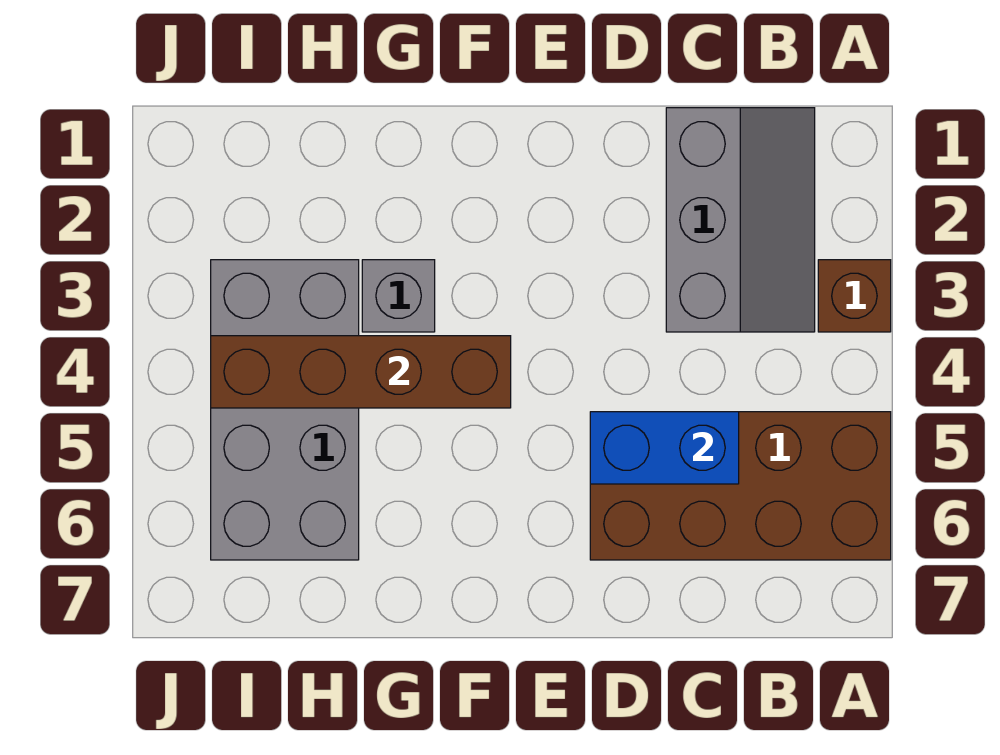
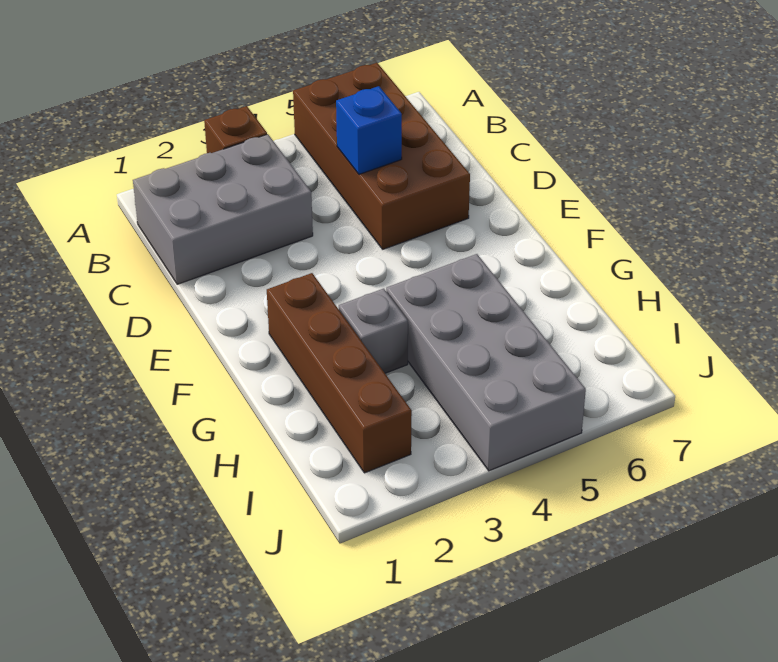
grey 2x3 slope [666,108,815,332] -> grey 2x3 brick [133,134,313,284]
blue 1x2 brick [590,412,739,484] -> blue 1x1 brick [336,86,402,174]
brown 1x4 brick [211,336,511,408] -> brown 1x4 brick moved to [267,273,412,473]
grey 2x4 brick [211,260,359,560] -> grey 2x4 brick turned to [386,254,586,471]

